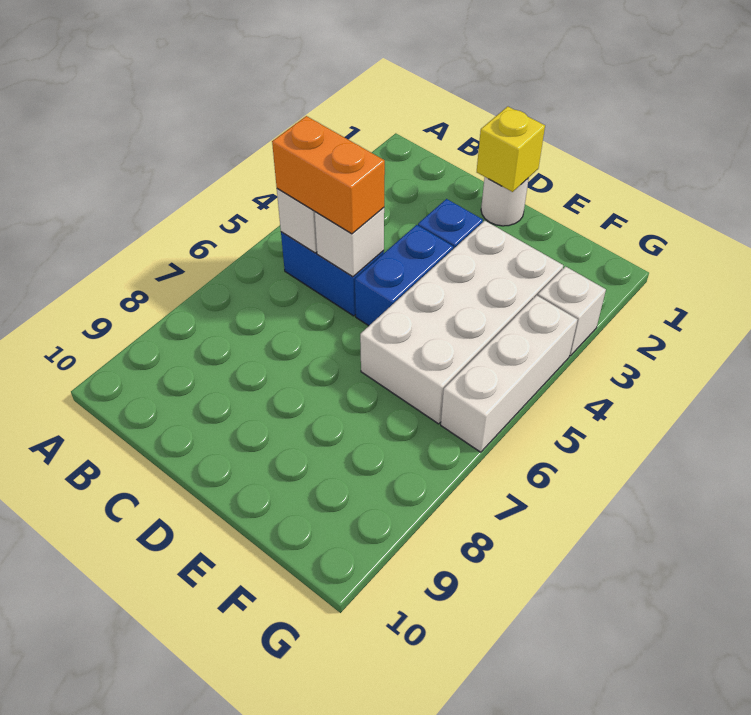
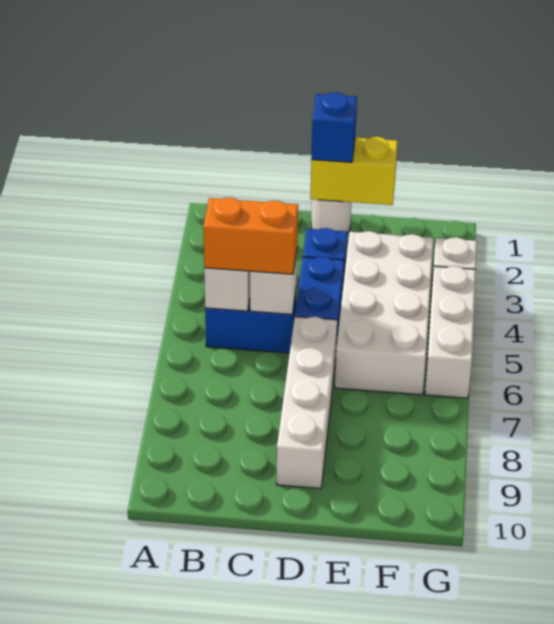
yellow 1x1 brick [477,107,545,192] -> yellow 1x2 brick [310,137,398,205]
none -> blue 1x1 brick [311,92,357,162]
none -> white 1x4 brick [276,317,337,489]

